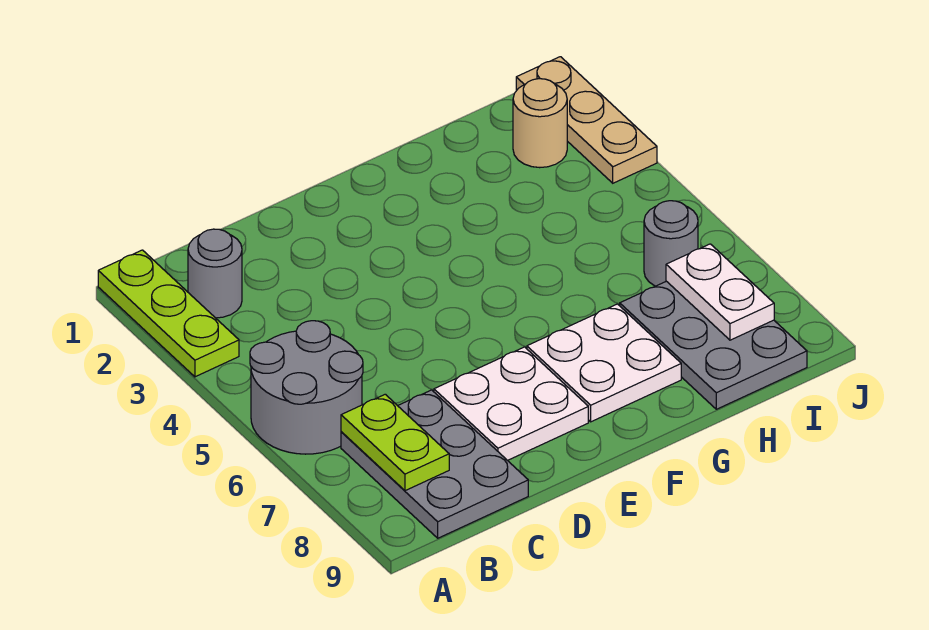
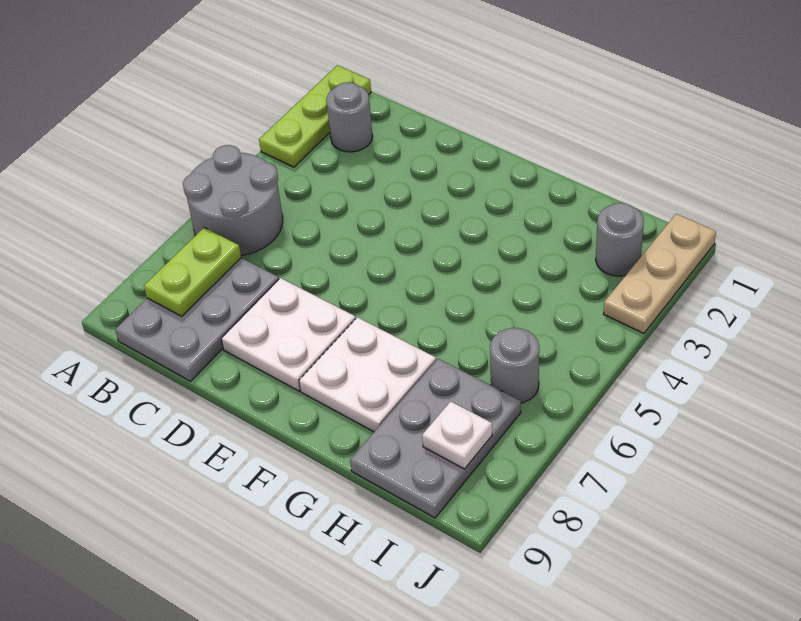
tan 1x1 round brick [513,79,567,168] -> grey 1x1 round brick [596,203,644,276]
white 1x2 plate [666,244,774,340] -> white 1x1 plate [422,401,492,469]

